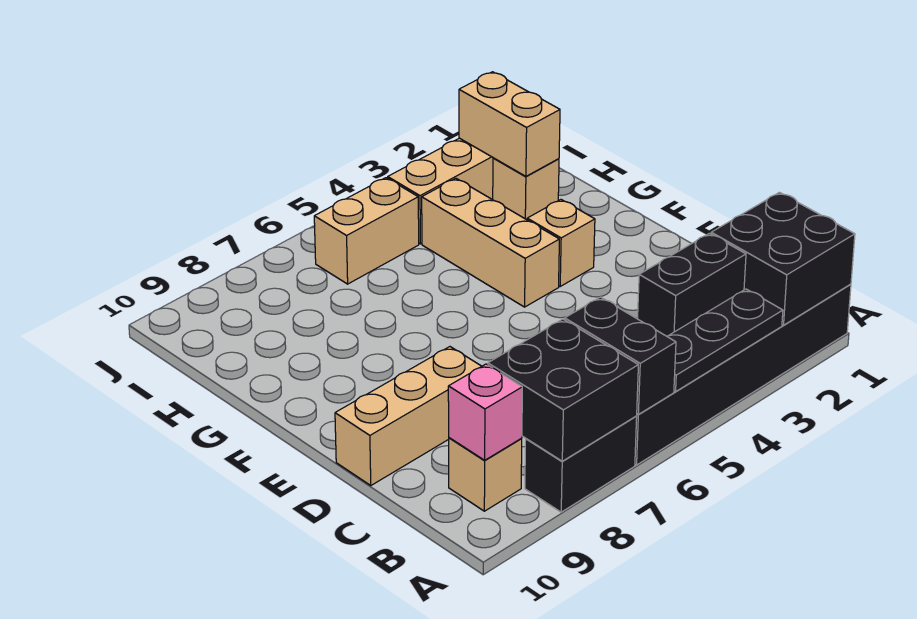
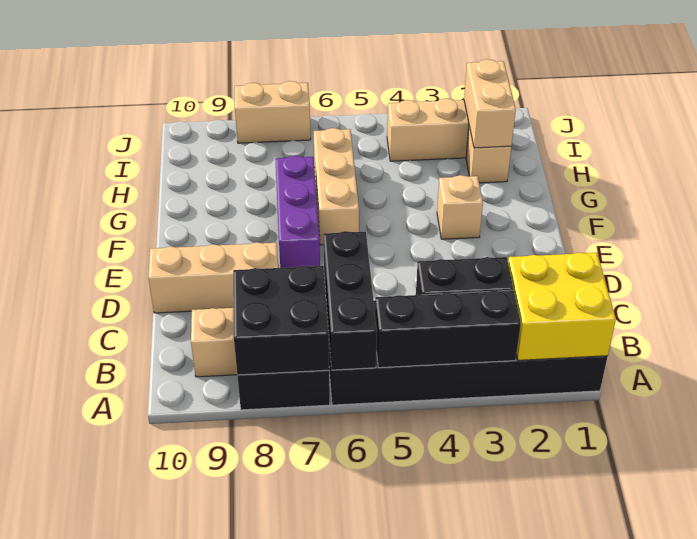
black 2x2 brick [711,192,855,325] -> yellow 2x2 brick [508,253,616,360]
black 1x3 plate [667,289,783,392] -> black 1x3 brick [375,290,521,368]
black 1x2 brick [565,297,676,414] -> black 1x3 brick [323,231,377,370]
pink 1x1 brick [448,364,522,460] -> none
none -> purple 1x3 brick [275,156,320,268]
tan 1x3 brick [422,178,559,307] -> tan 1x3 brick moved to [314,128,359,245]
tan 1x2 brick [314,178,419,284] -> tan 1x2 brick moved to [235,81,311,143]

